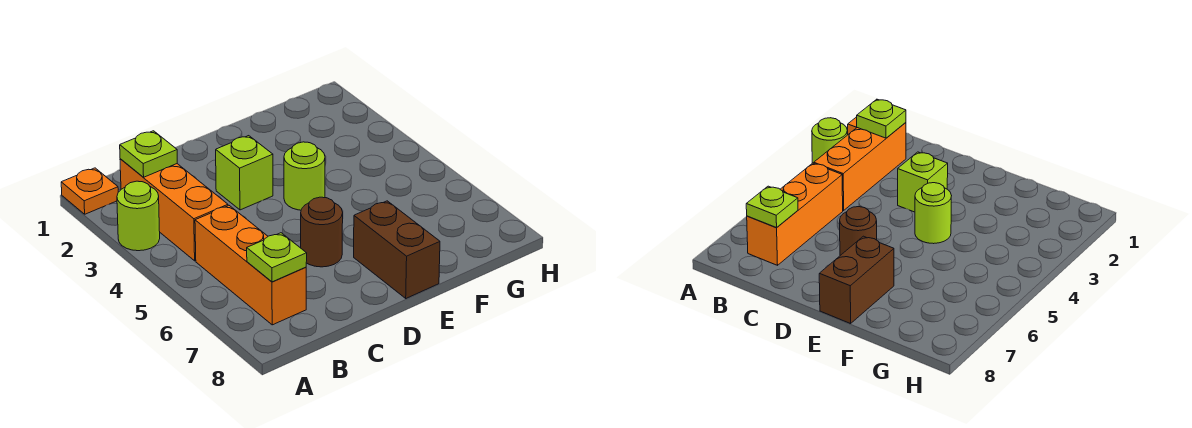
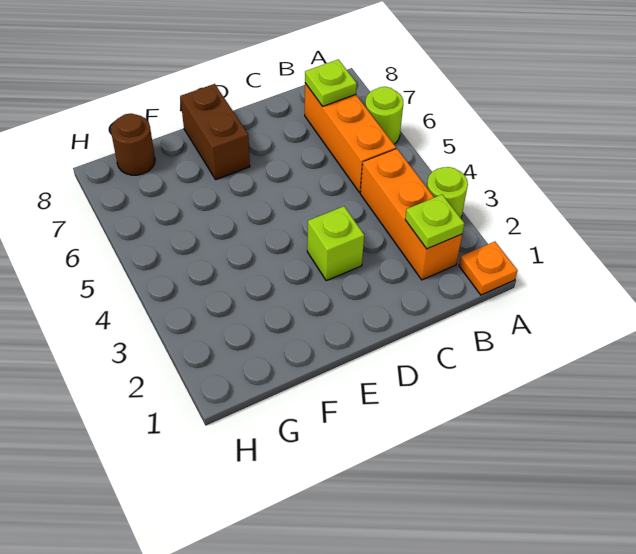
brown 1x1 round brick [301,197,343,267] -> brown 1x1 round brick moved to [111,113,155,175]
lime 1x1 round brick [284,142,325,210] -> lime 1x1 round brick moved to [365,87,403,144]

